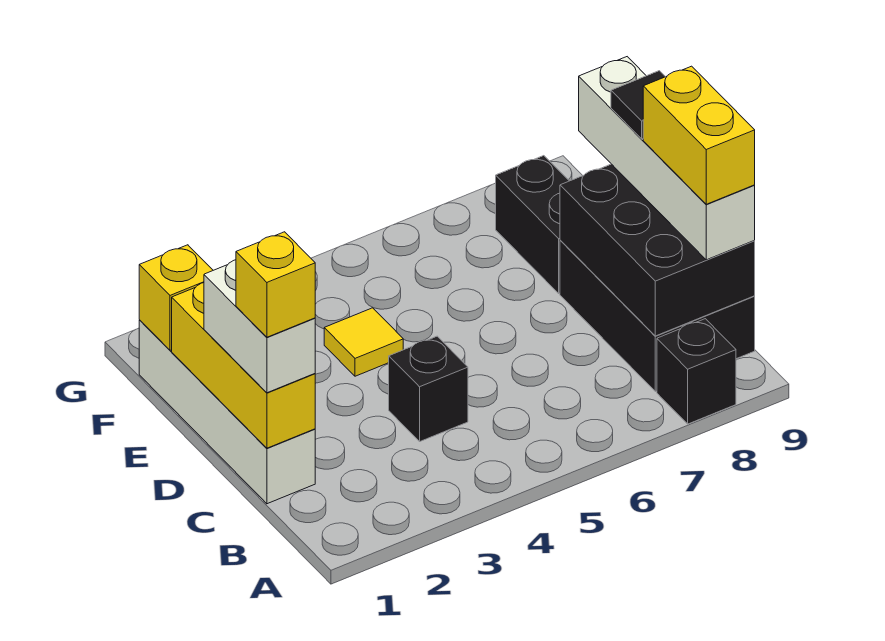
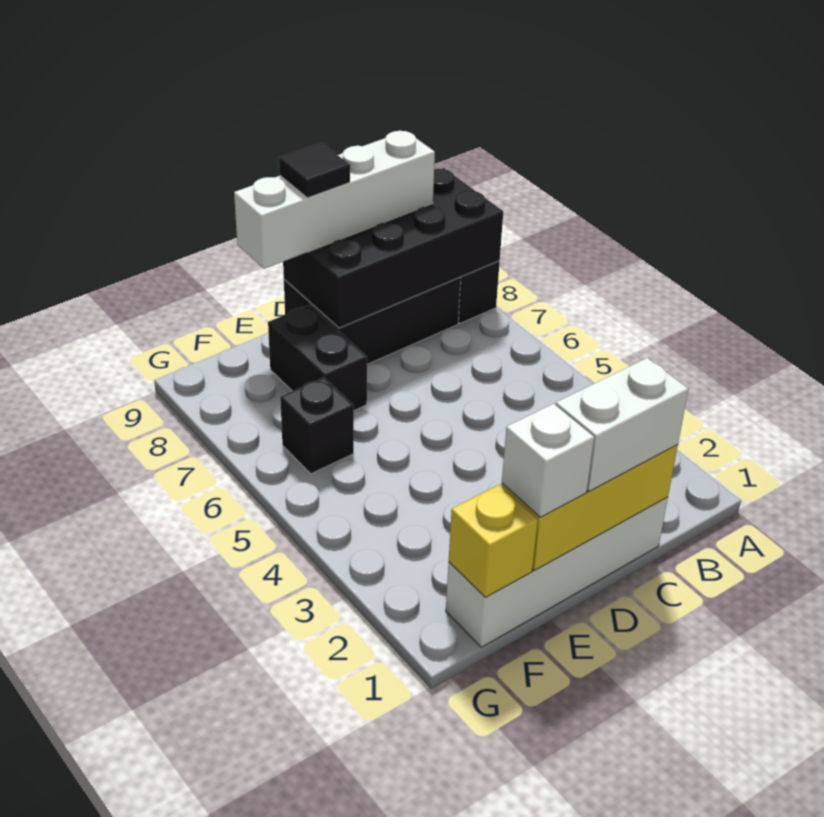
black 2x3 brick [560,164,755,336] -> black 2x4 brick [283,168,503,328]
yellow 1x2 brick [643,66,755,204] -> none
yellow 1x1 brick [236,232,315,337] -> none
black 1x1 brick [389,336,468,441] -> black 1x1 brick moved to [280,378,354,474]
none -> white 1x1 brick [502,404,594,517]
yellow 1x1 tile [324,308,403,376] -> none
black 1x2 brick [496,156,569,293] -> black 1x2 brick turned to [268,305,367,410]

